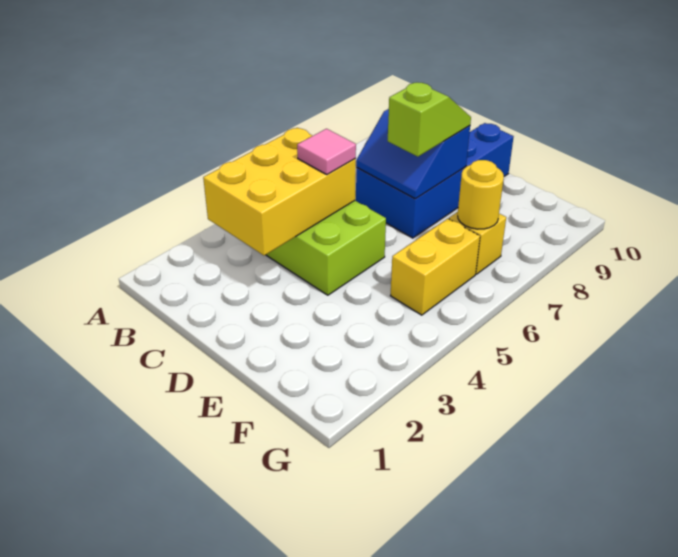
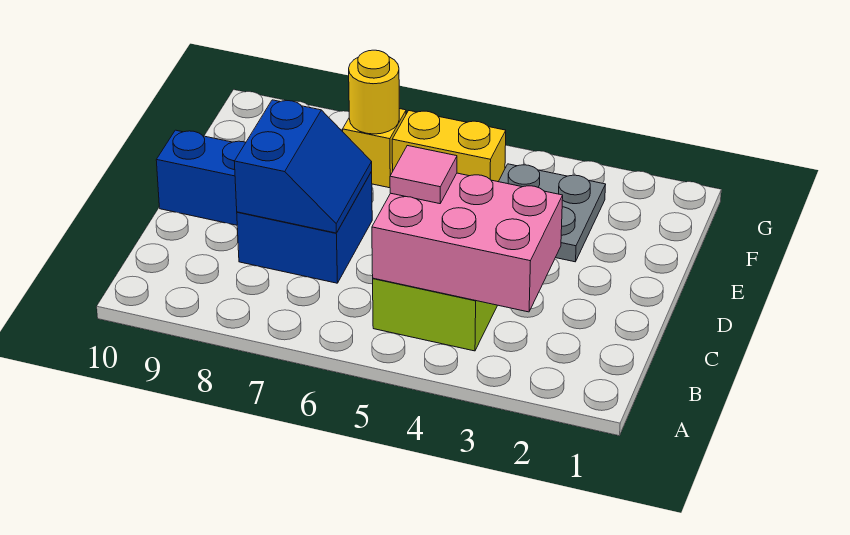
yellow 2x3 brick [203,128,356,256] -> pink 2x3 brick [372,173,563,312]
lime 1x2 slope [388,83,471,157] -> none
none -> grey 2x2 plate [498,164,606,262]

